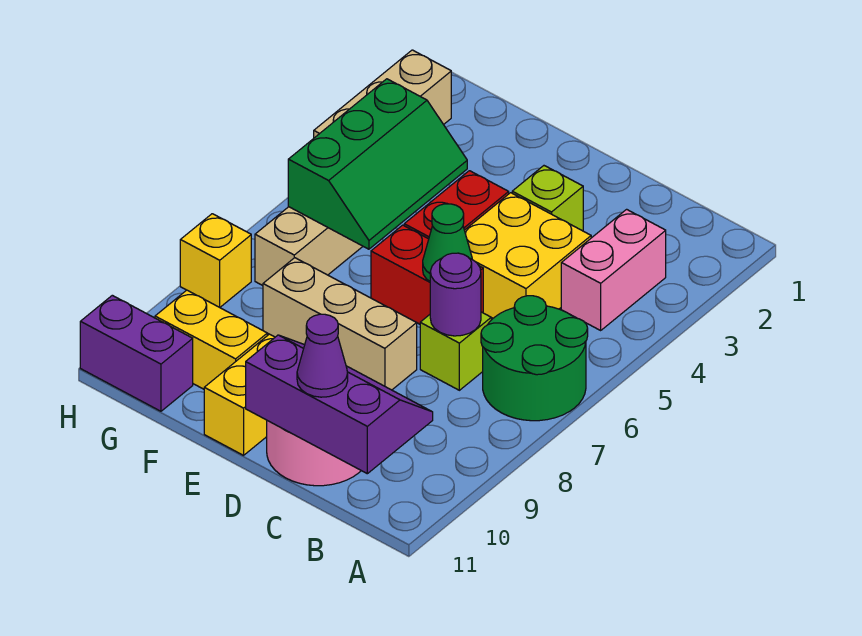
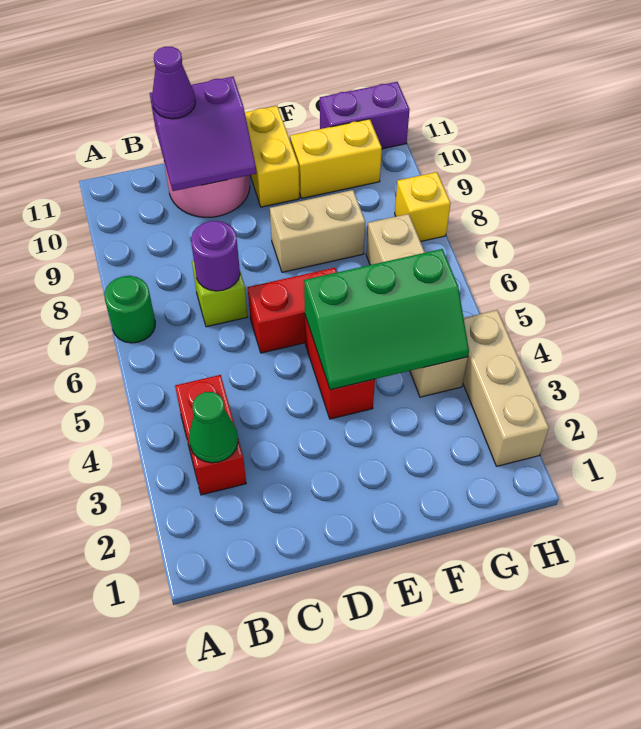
green 2x2 round brick [481,296,588,421] -> green 1x1 round brick [104,276,155,343]
pink 1x2 brick [561,209,666,330] -> red 1x2 brick [175,375,246,495]
purple 2x3 slope [246,335,433,474] -> purple 2x2 slope [150,77,256,191]
yellow 2x2 brick [464,193,591,318] -> none
lime 1x1 brick [512,166,583,231] -> none
green 1x1 cone [423,204,472,281] -> green 1x1 cone moved to [189,392,238,463]
tan 1x3 brick [263,258,417,390] -> tan 1x2 brick [270,190,365,272]
green 2x3 slope [288,79,467,249] -> green 2x3 slope turned to [304,249,469,390]

